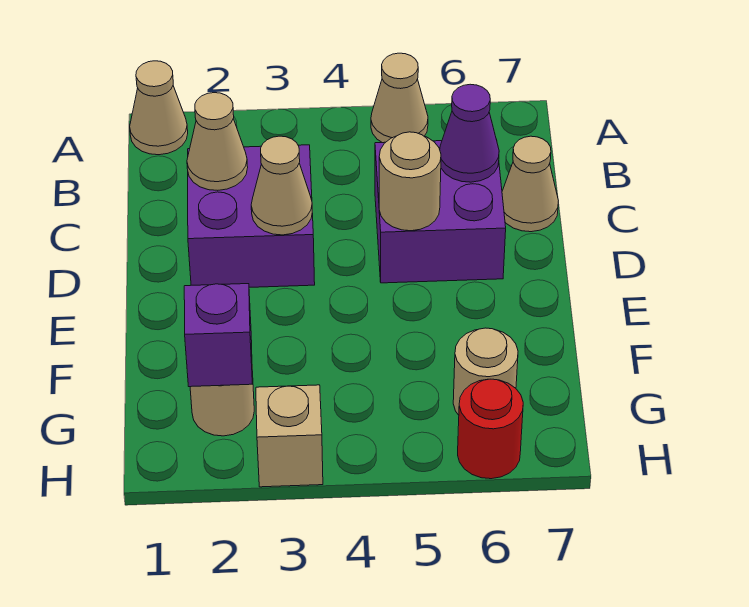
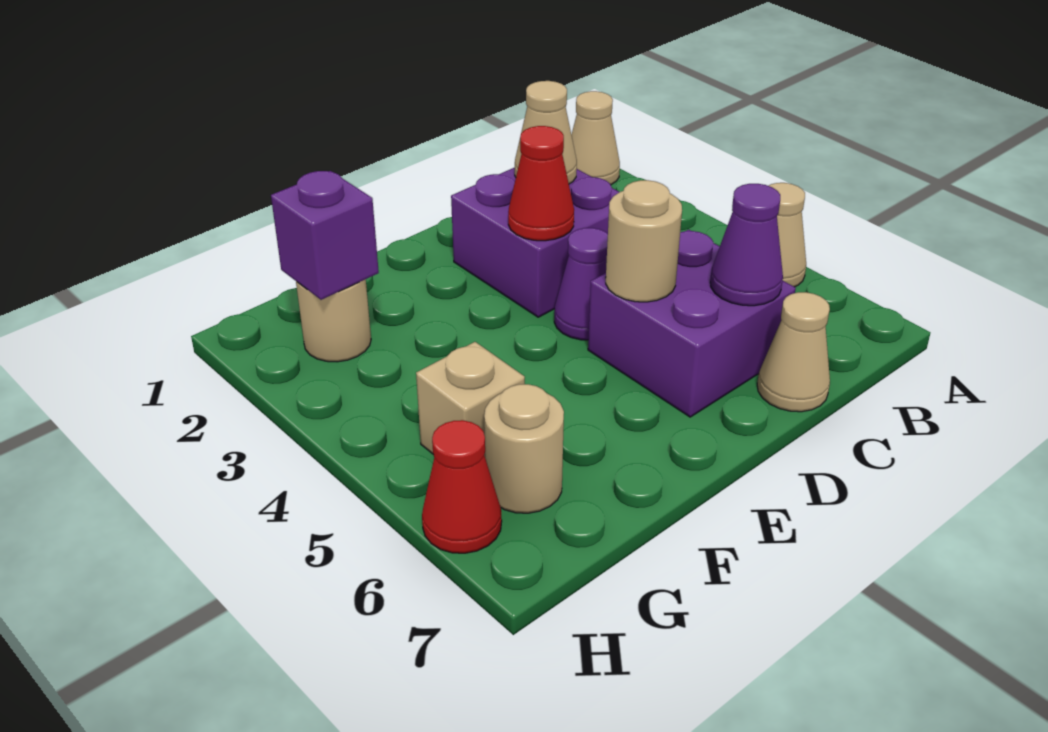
tan 1x1 cone [251,136,312,235] -> red 1x1 cone [508,126,574,241]
none -> purple 1x1 cone [554,228,608,340]
tan 1x1 brick [256,385,323,487] -> tan 1x1 brick moved to [416,342,525,456]
red 1x1 round brick [458,379,523,479] -> red 1x1 cone [422,420,502,553]

